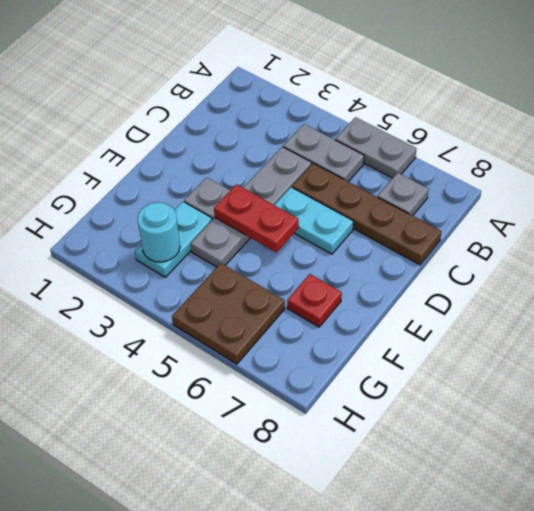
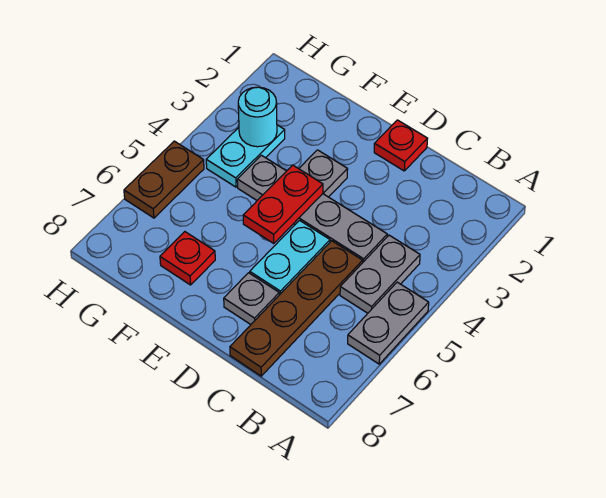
grey 1x1 plate [378,173,429,216] -> grey 1x1 plate moved to [224,273,279,325]
none -> red 1x1 plate [374,120,428,171]
cyan 1x2 plate [135,202,212,277] -> cyan 1x2 plate turned to [206,125,285,187]
brown 2x2 plate [172,263,285,364] -> brown 1x2 plate [124,141,204,218]

